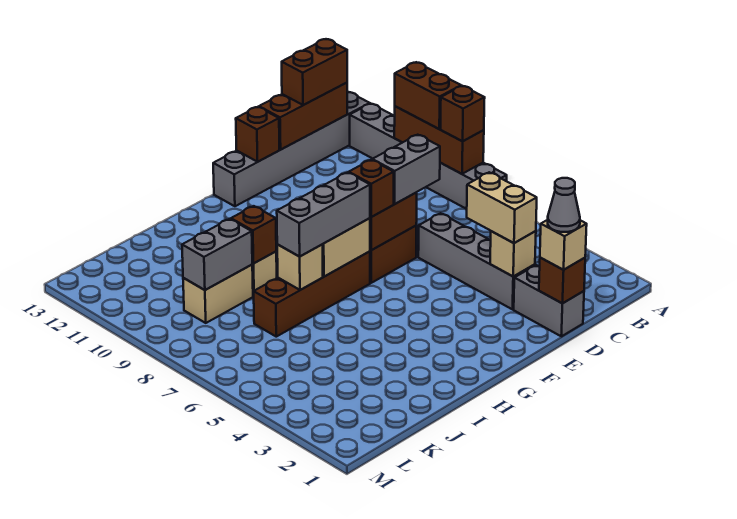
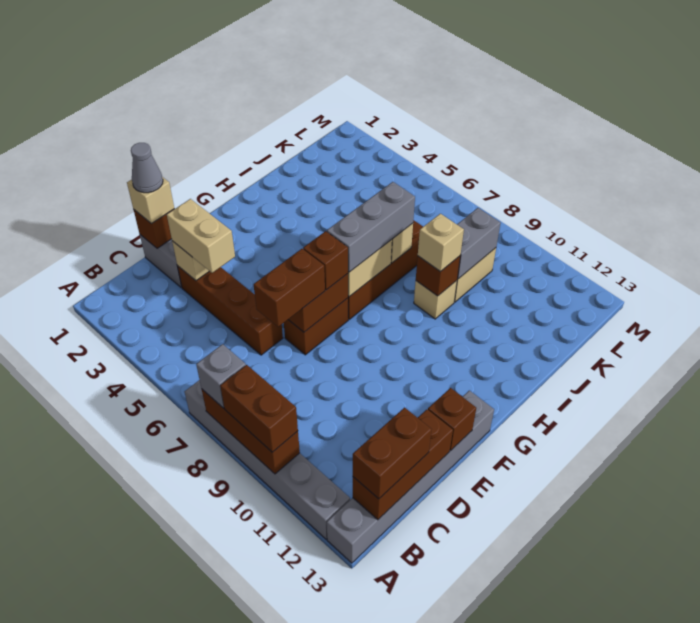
brown 1x1 brick [441,86,485,141] -> grey 1x1 brick [196,344,246,408]
grey 1x4 brick [418,213,535,309] -> brown 1x4 brick [178,266,283,355]
grey 1x2 brick [372,135,440,204] -> brown 1x2 brick [254,249,325,327]
none -> tan 1x1 brick [418,214,464,271]

